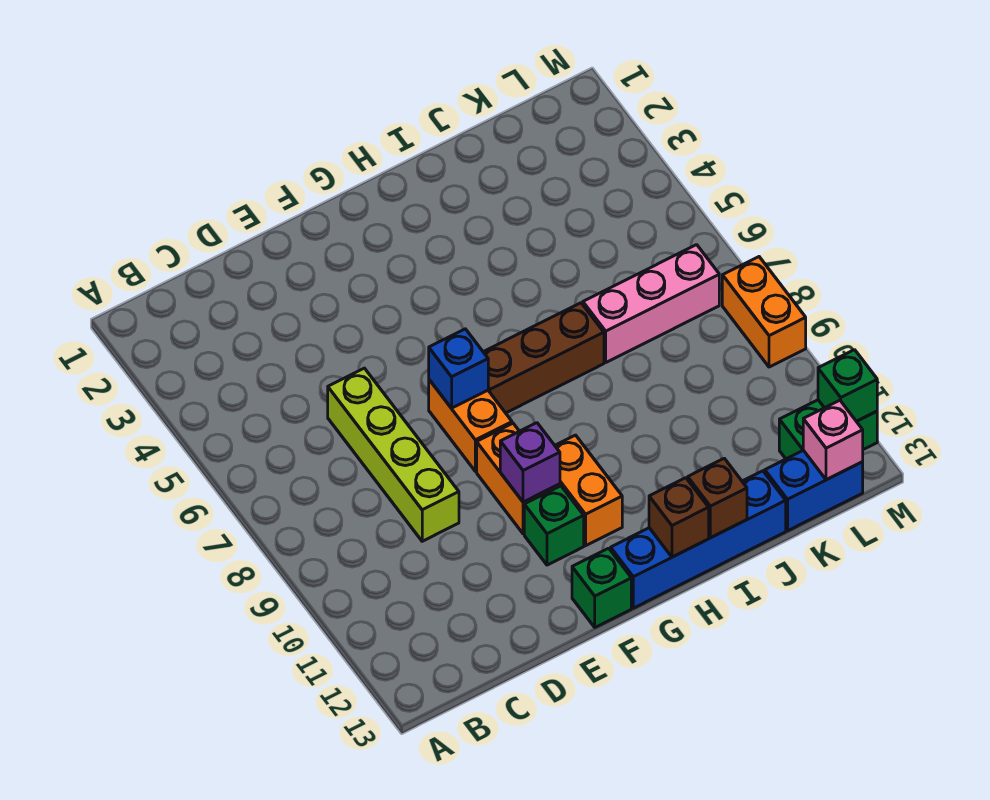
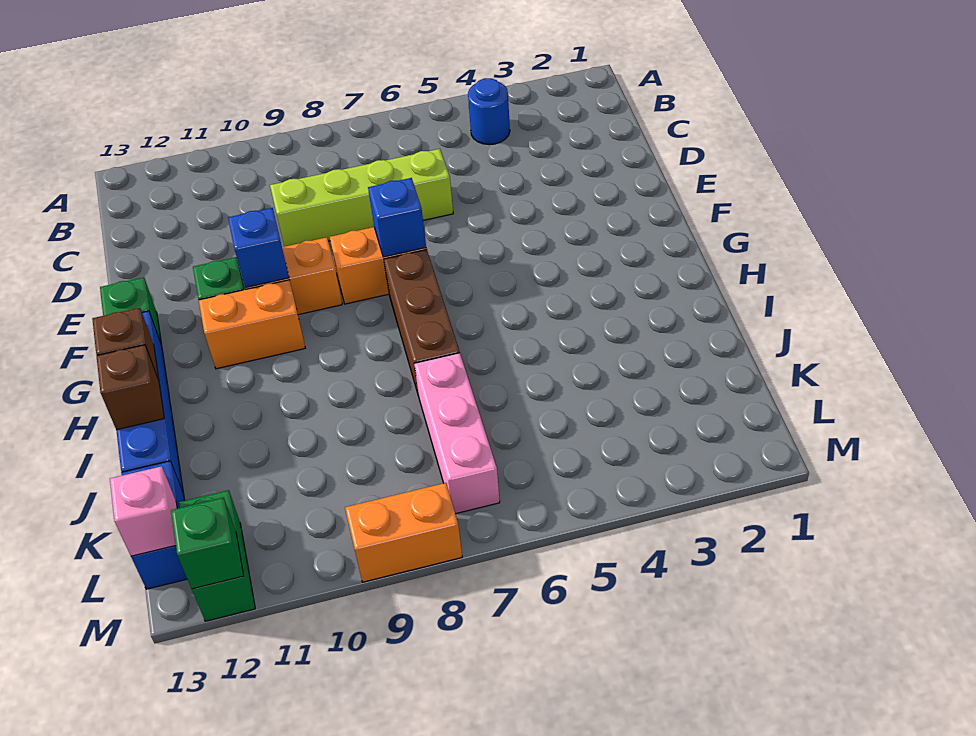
none -> blue 1x1 round brick [468,78,510,145]
purple 1x1 brick [500,423,560,502] -> blue 1x1 brick [228,208,289,287]

